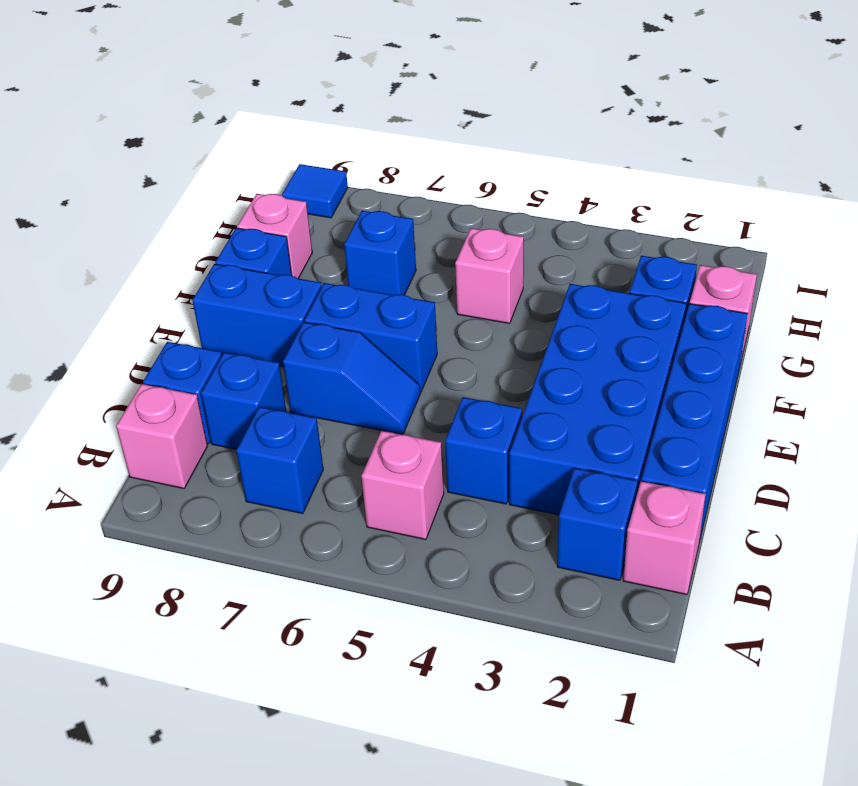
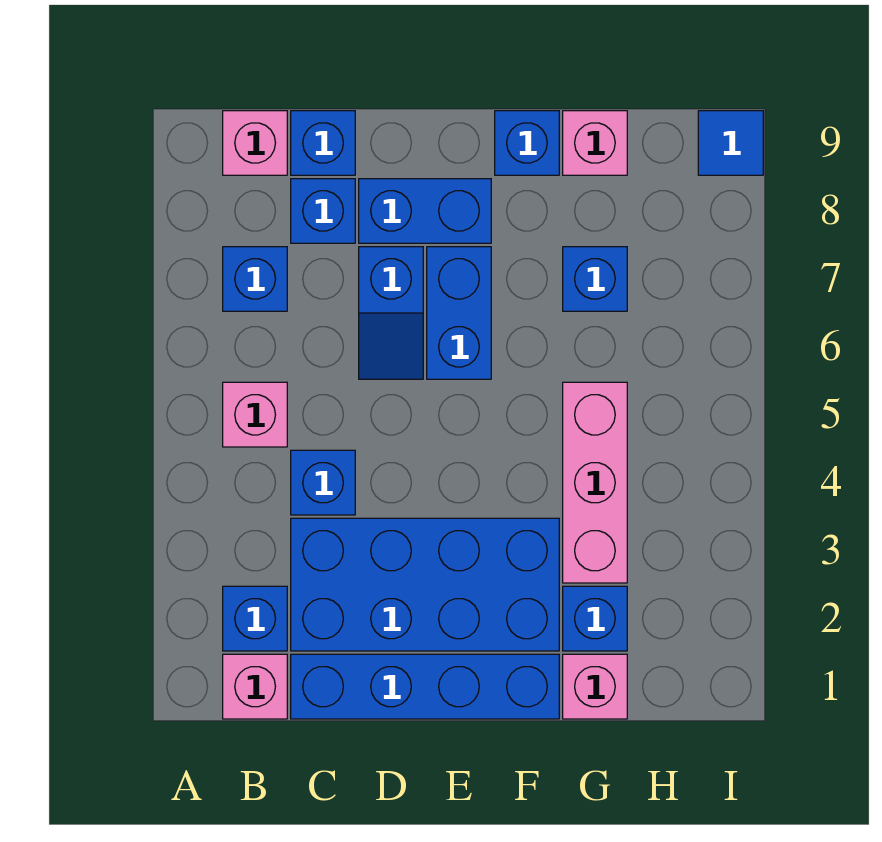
blue 1x2 brick [192,264,322,367] -> blue 1x2 brick turned to [359,179,491,243]
pink 1x1 brick [455,228,524,323] -> pink 1x3 brick [563,382,627,583]

